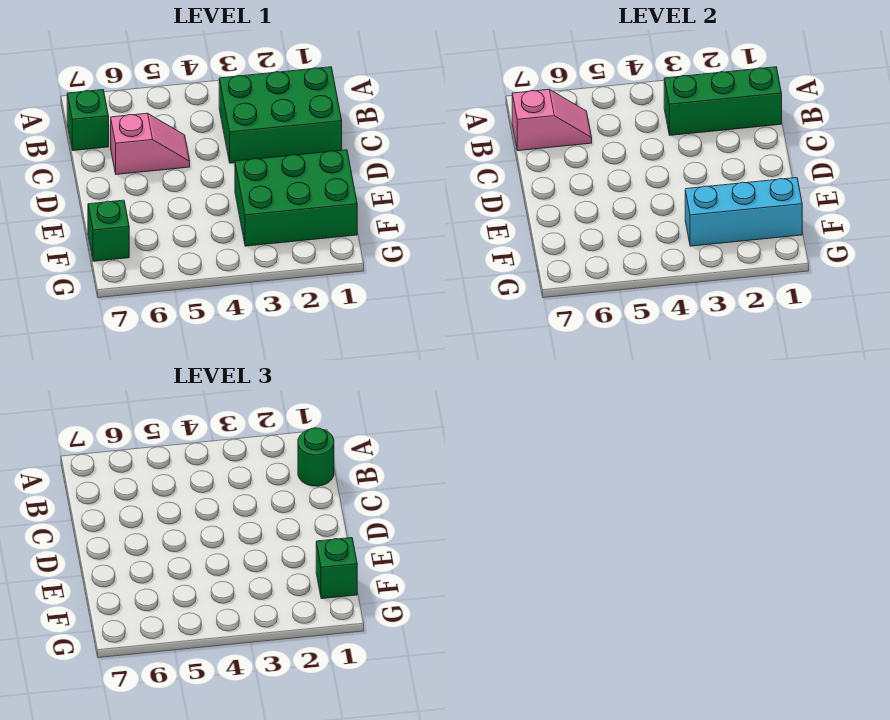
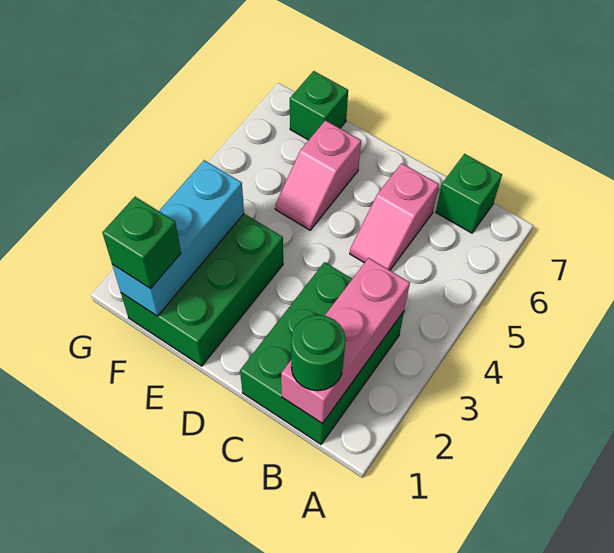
green 1x3 brick [664,67,782,135] -> pink 1x3 brick [281,258,410,424]
pink 1x2 slope [512,90,592,151] -> pink 1x2 slope moved to [275,121,361,230]

